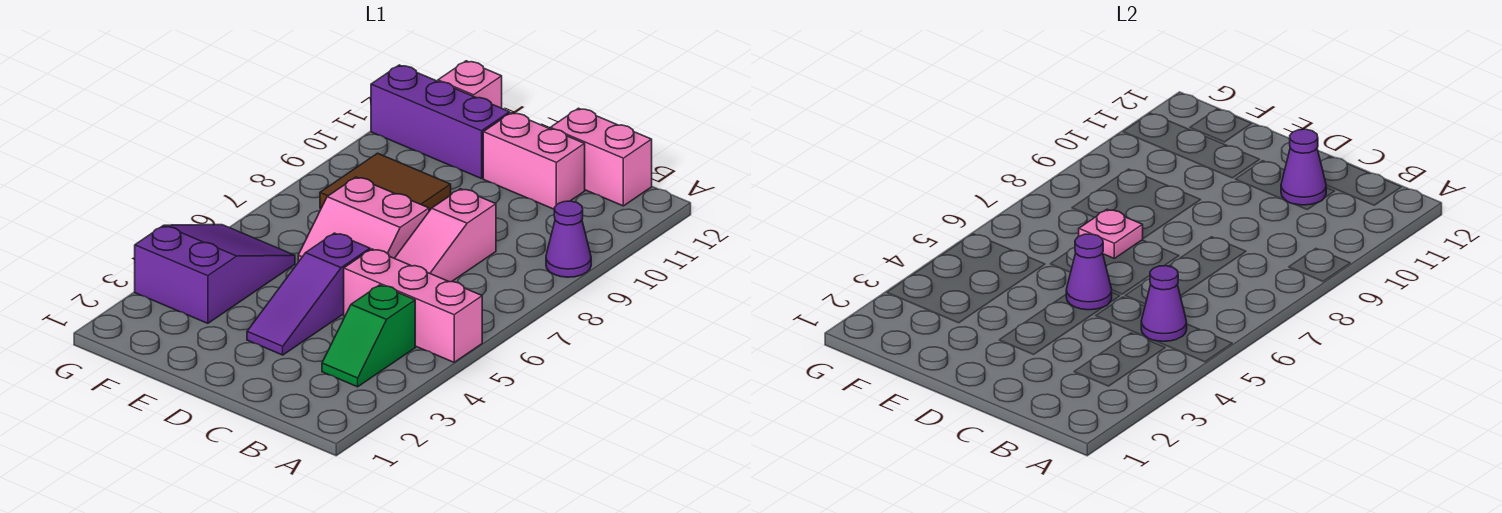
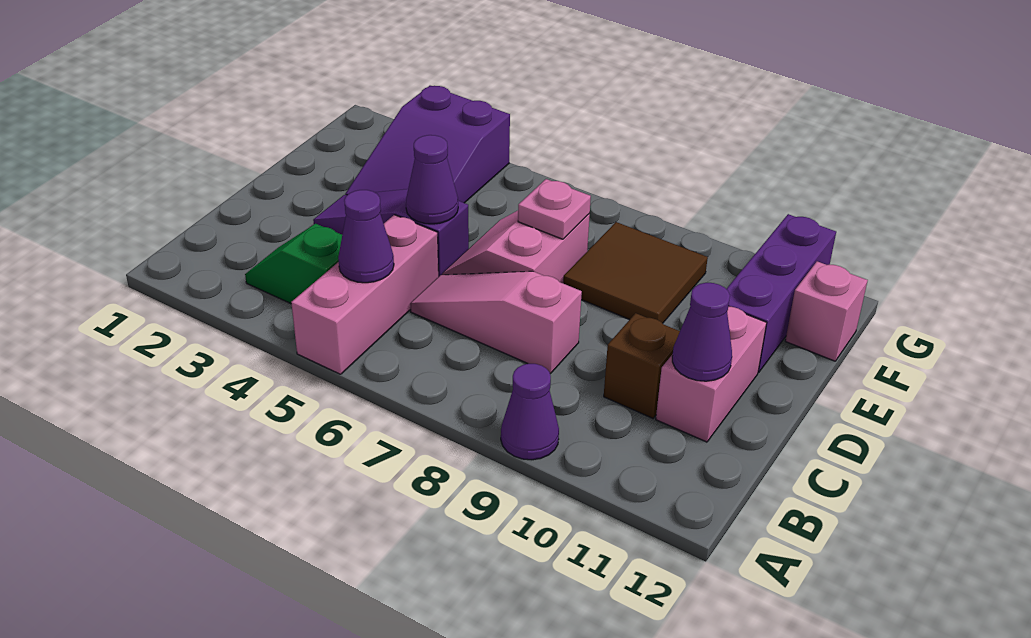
pink 1x2 brick [550,108,652,206] -> none
none -> brown 1x1 brick [604,313,680,418]
purple 2x3 slope [135,225,295,323] -> purple 2x3 slope turned to [345,86,510,203]

